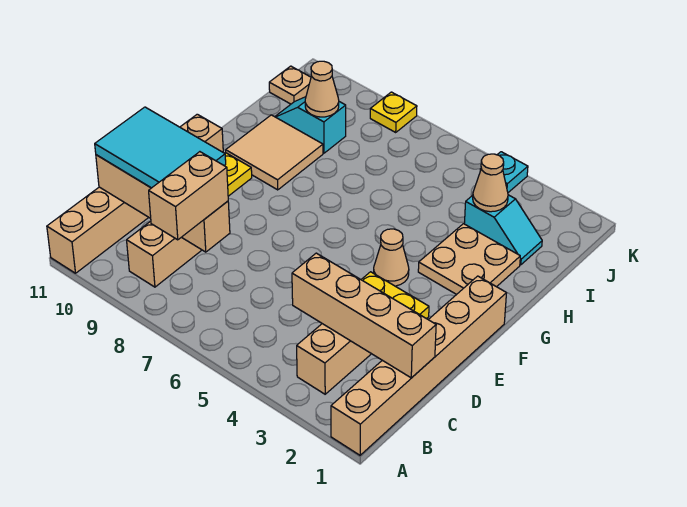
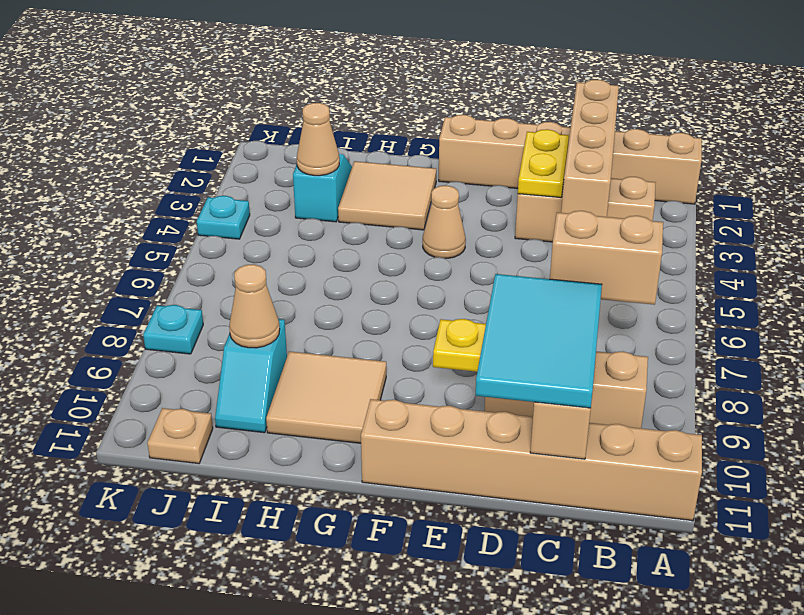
tan 2x2 plate [418,224,520,294] -> tan 2x2 tile [338,161,436,230]
yellow 1x1 plate [370,92,417,132] -> cyan 1x1 plate [143,305,203,354]

